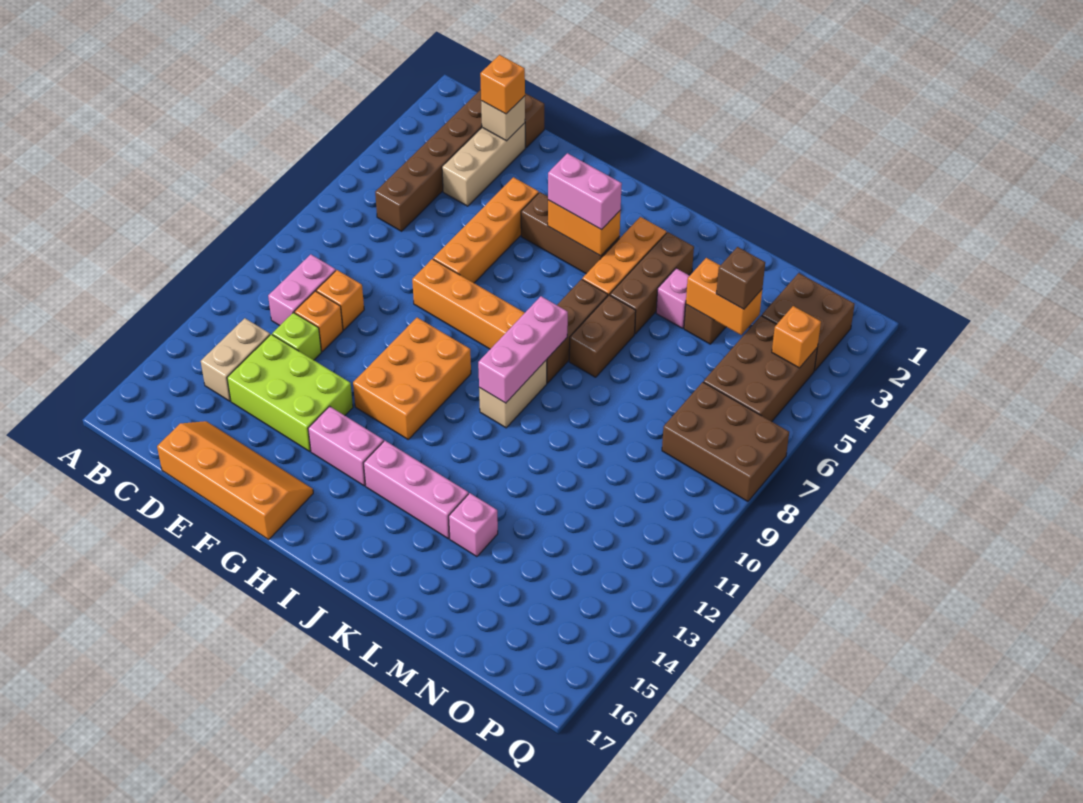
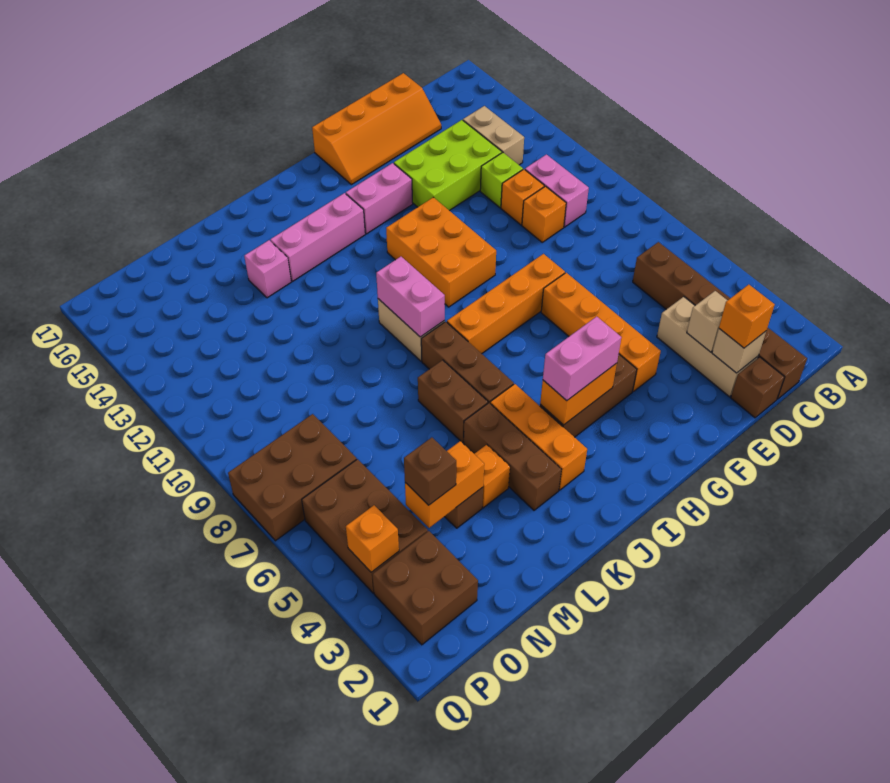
none -> tan 1x1 brick [687,291,728,352]
pink 1x3 brick [478,296,568,403] -> pink 1x2 brick [376,257,445,337]
pink 1x1 brick [656,268,689,328] -> orange 1x1 brick [475,445,510,508]

